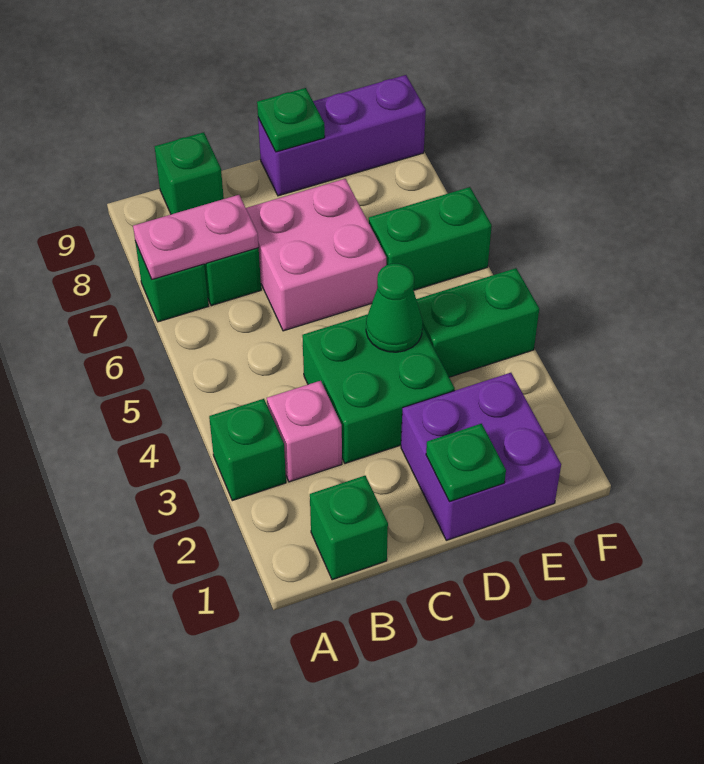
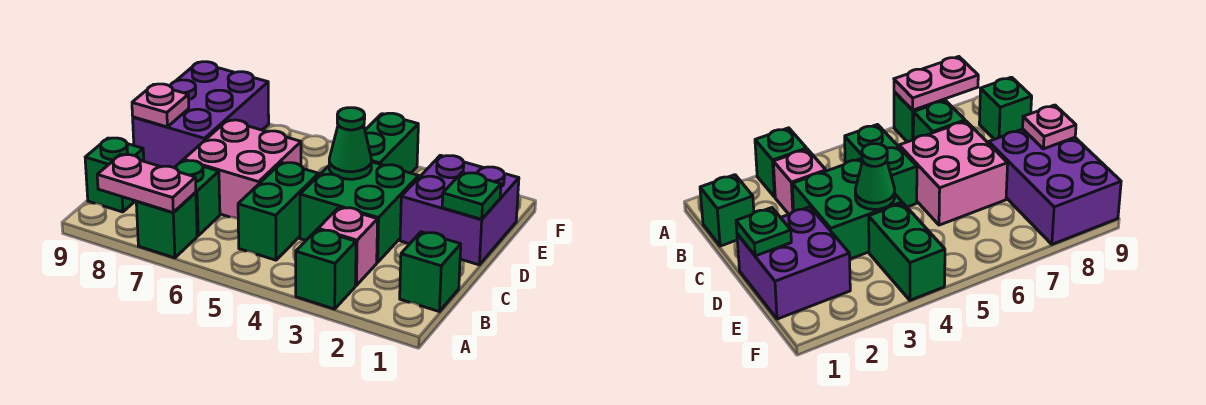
pink 1x2 plate [133,195,259,279] -> pink 1x2 plate turned to [97,154,196,212]
purple 1x3 brick [258,75,426,196] -> purple 2x3 brick [133,62,269,168]
green 1x1 plate [257,88,325,152] -> pink 1x1 plate [132,84,189,127]
green 1x2 brick [369,187,492,290] -> green 1x2 brick moved to [238,162,319,260]

